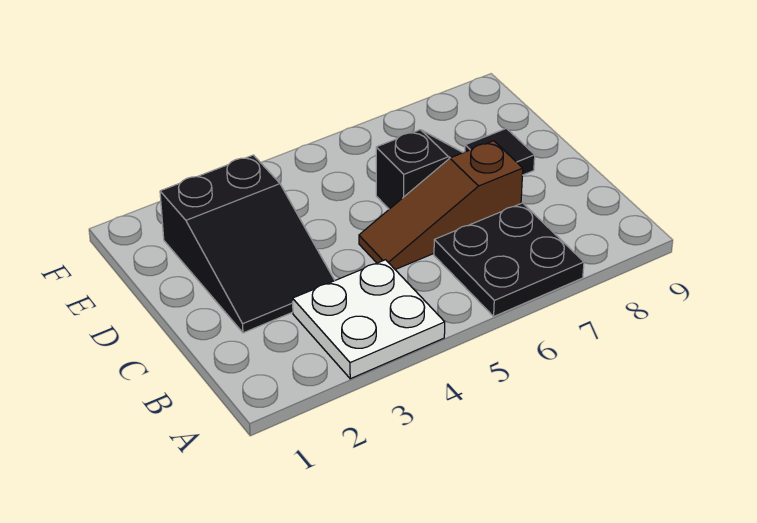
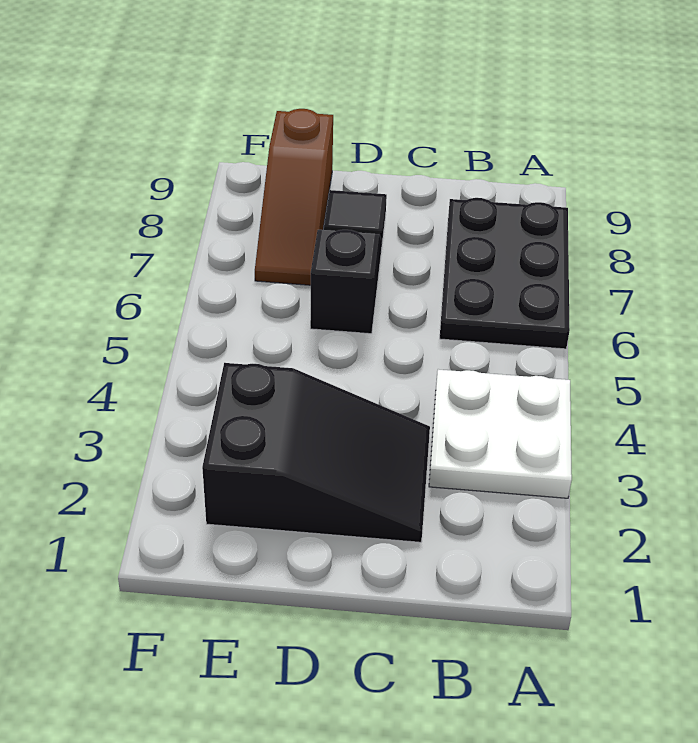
black 2x2 plate [434,203,584,316] -> black 2x3 plate [440,198,570,349]
brown 1x3 slope [359,141,523,269] -> brown 1x3 slope moved to [255,109,333,285]

